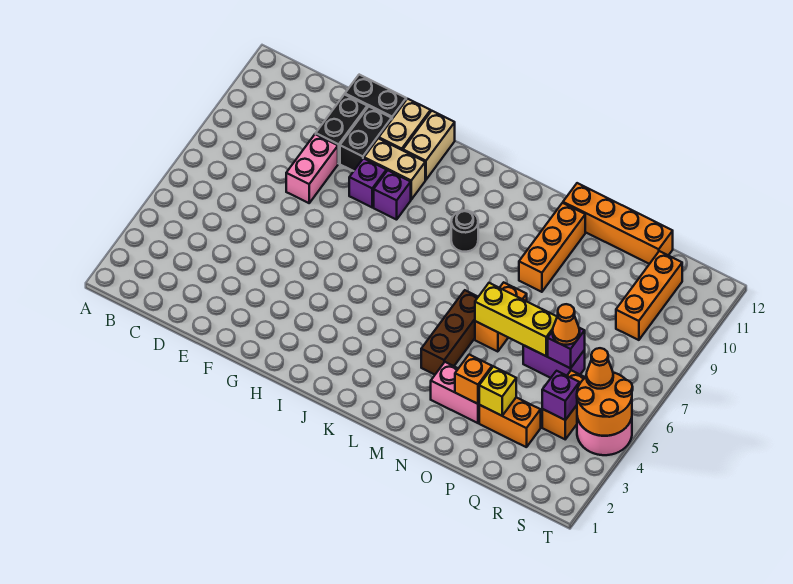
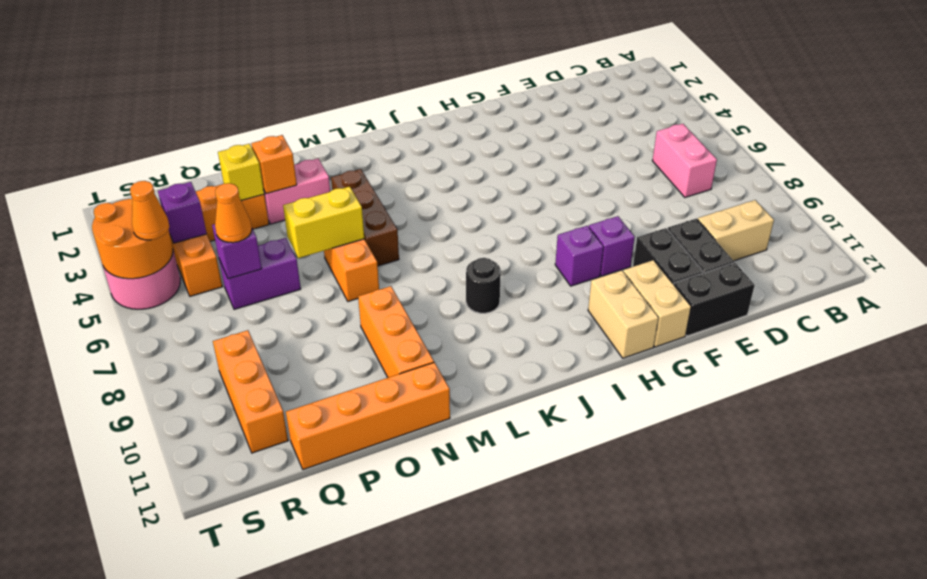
pink 1x2 brick [286,134,338,203] -> pink 1x2 brick moved to [652,124,717,197]
tan 1x2 brick [364,138,425,200] -> tan 1x2 brick moved to [698,200,774,261]
yellow 1x3 brick [475,283,557,356] -> yellow 1x2 brick [283,187,364,258]

